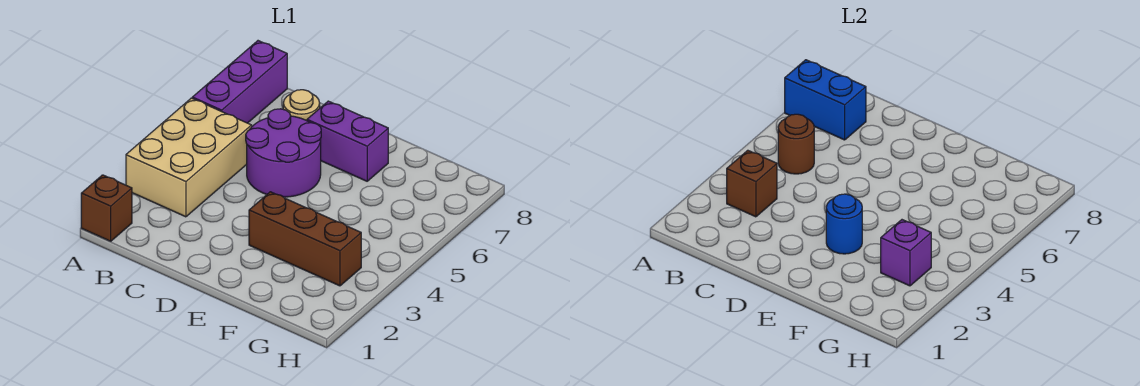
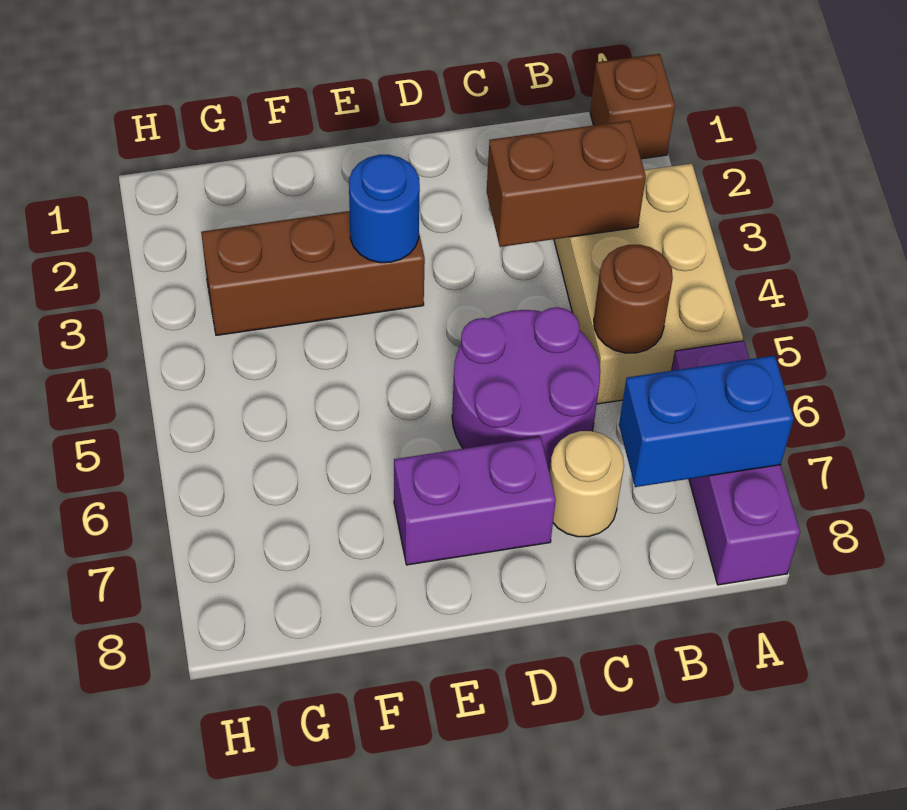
brown 1x1 brick [727,150,777,217] -> brown 1x2 brick [487,121,646,247]
purple 1x1 brick [881,220,931,286] -> none

